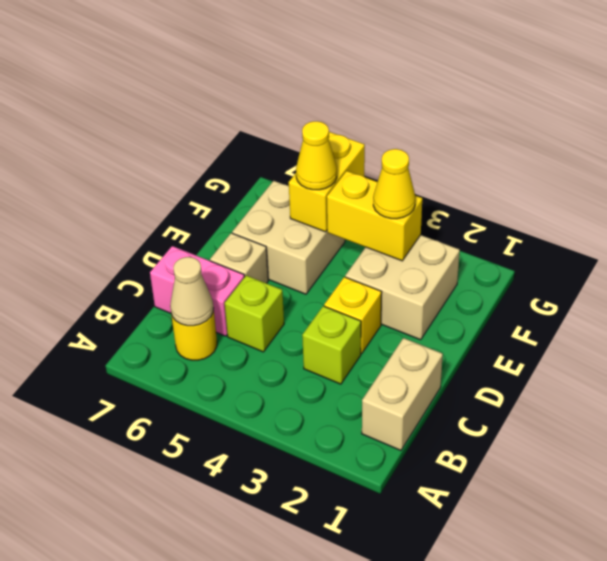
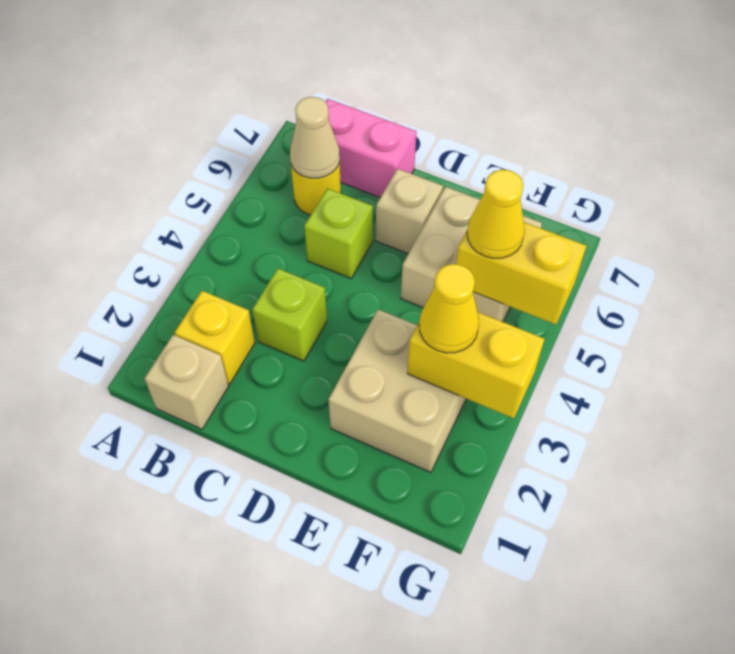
tan 1x2 brick [362,338,443,450] -> tan 1x1 brick [144,335,229,429]
pink 1x2 brick [150,246,244,336] -> pink 1x2 brick turned to [325,99,416,197]
yellow 1x1 brick [324,277,382,354] -> yellow 1x1 brick moved to [175,291,255,384]
yellow 1x2 brick [327,171,422,261] -> yellow 1x2 brick turned to [407,312,544,418]

